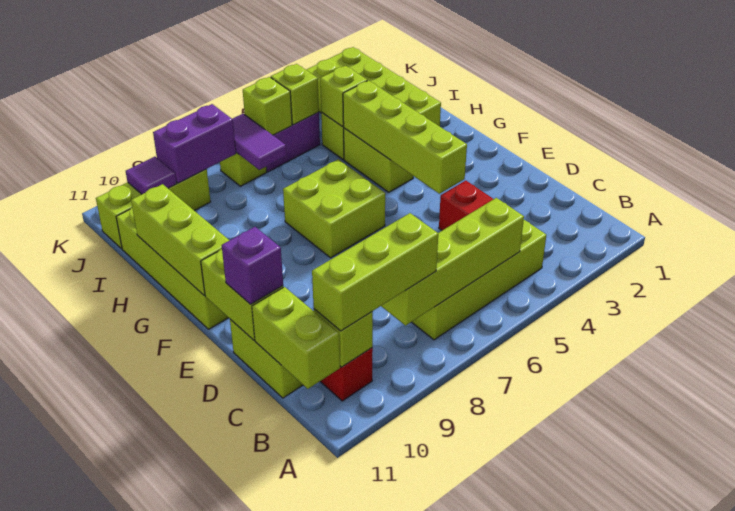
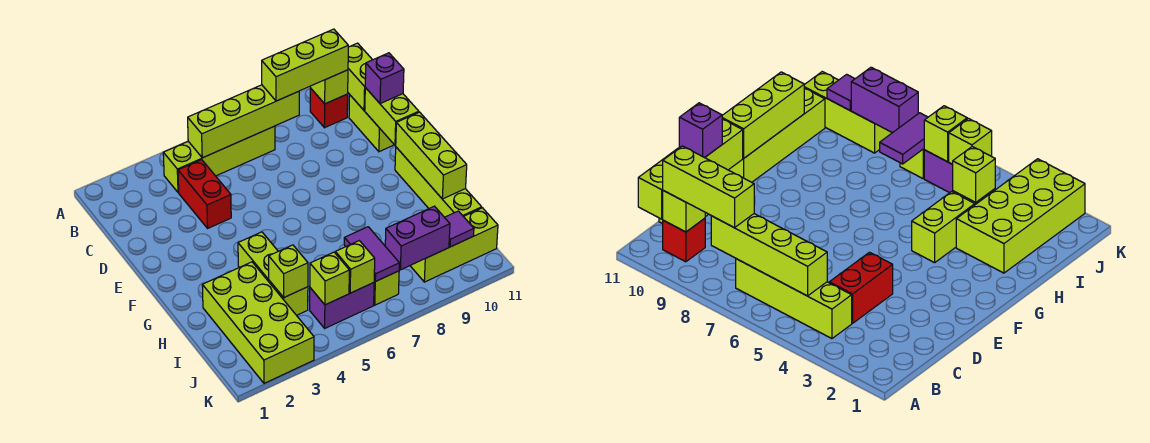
lime 1x4 brick [343,81,467,194] -> none
lime 2x2 brick [283,159,385,258] -> none

